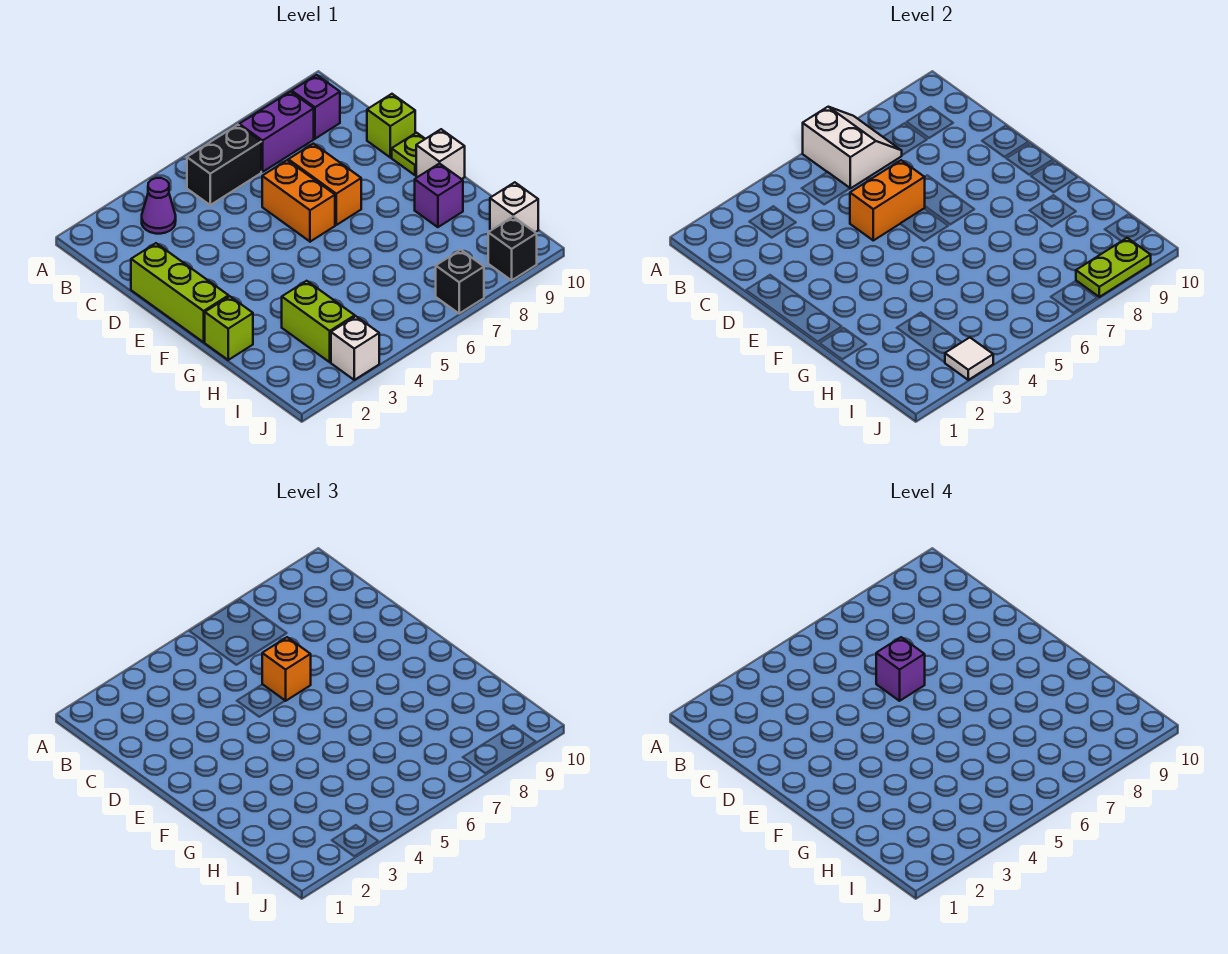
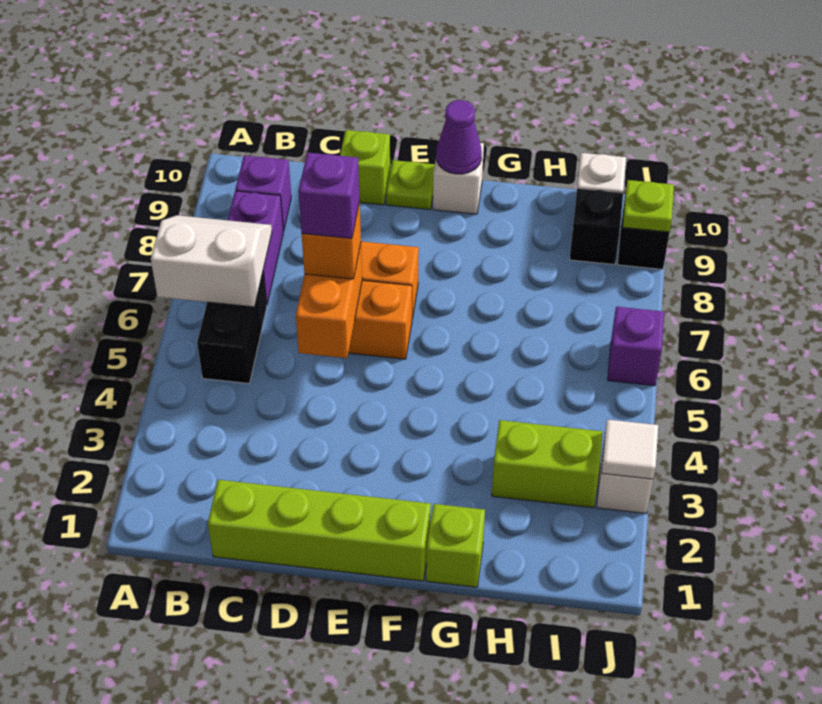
purple 1x1 cone [142,178,176,234] -> purple 1x1 cone moved to [436,100,482,174]
lime 1x3 brick [131,243,229,342] -> lime 1x4 brick [208,480,431,581]
purple 1x1 brick [415,163,463,227] -> purple 1x1 brick moved to [608,307,664,386]
black 1x1 brick [436,250,484,313] -> black 1x1 brick moved to [570,188,623,265]
lime 1x2 plate [1076,238,1151,297] -> lime 1x1 plate [623,180,674,232]

